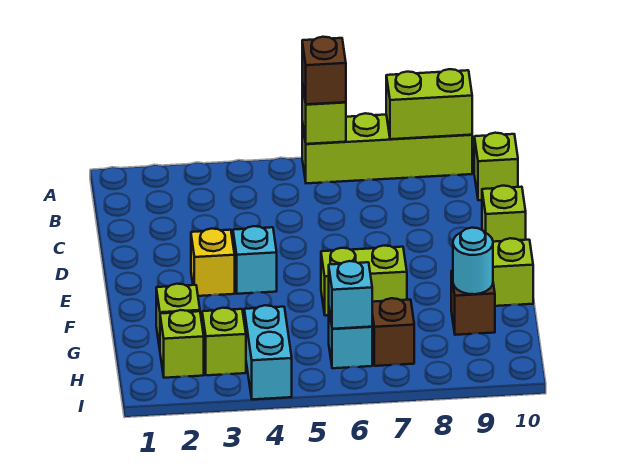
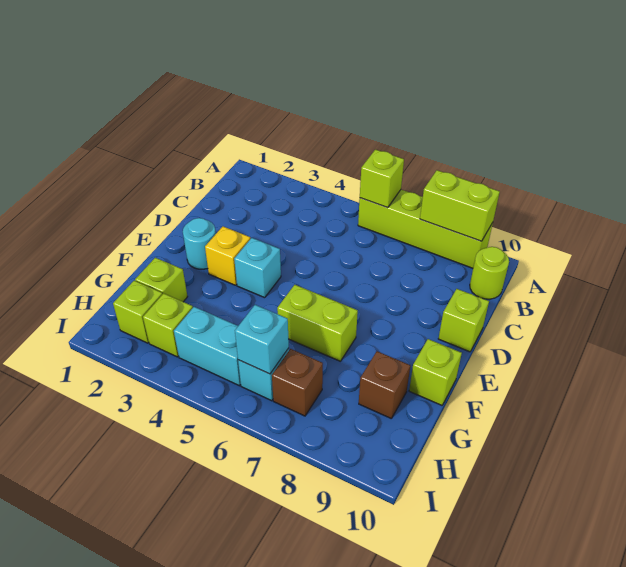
brown 1x1 brick [302,37,346,104] -> none
lime 1x1 brick [474,133,518,200] -> lime 1x1 round brick [470,247,509,299]
cyan 1x1 round brick [453,228,493,294] -> cyan 1x1 round brick moved to [183,218,216,269]
cyan 1x2 brick [244,305,292,399] -> cyan 1x2 brick turned to [174,307,241,386]

